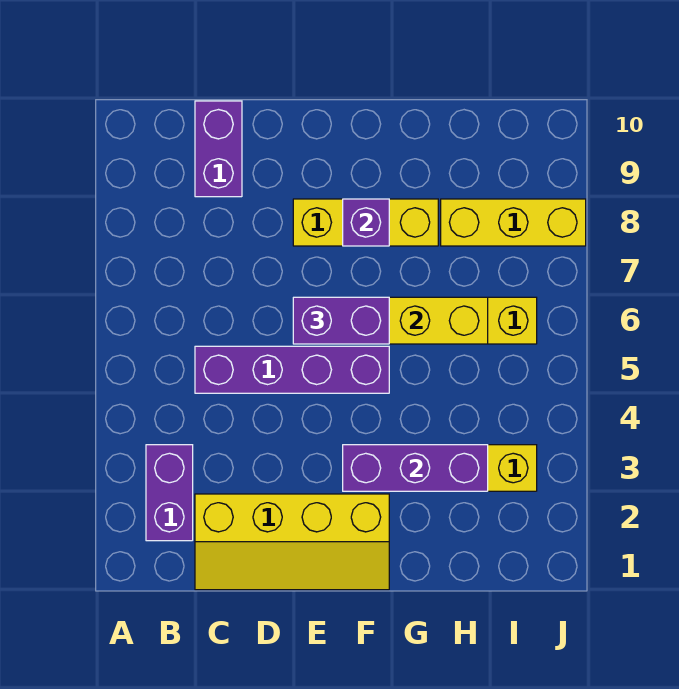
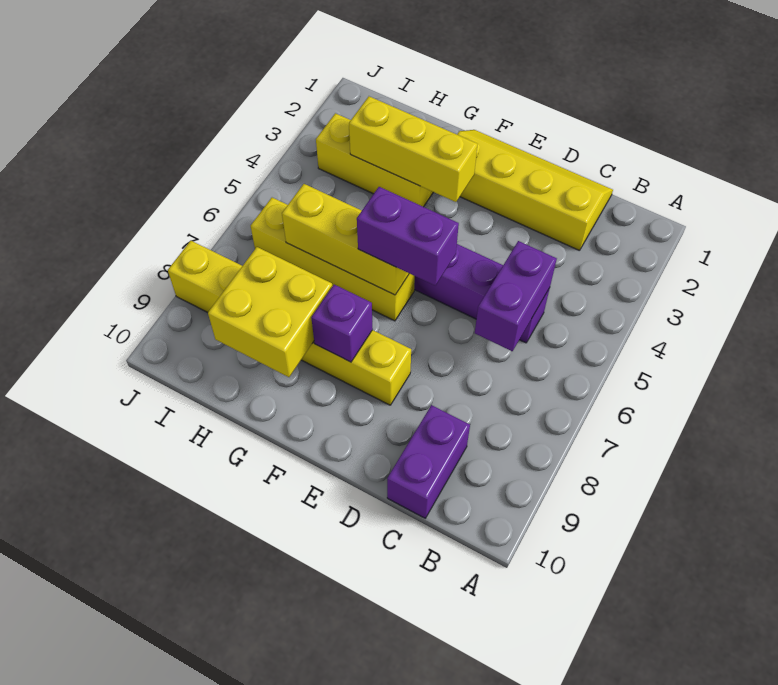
purple 1x2 brick [146,445,193,541] -> purple 1x2 brick moved to [475,241,557,351]
purple 1x3 brick [343,445,488,491] -> yellow 1x3 brick [349,96,478,202]
none -> yellow 2x2 brick [208,247,332,377]

